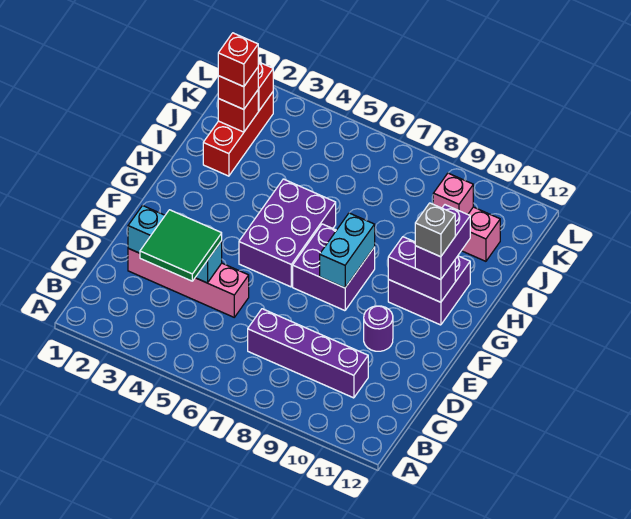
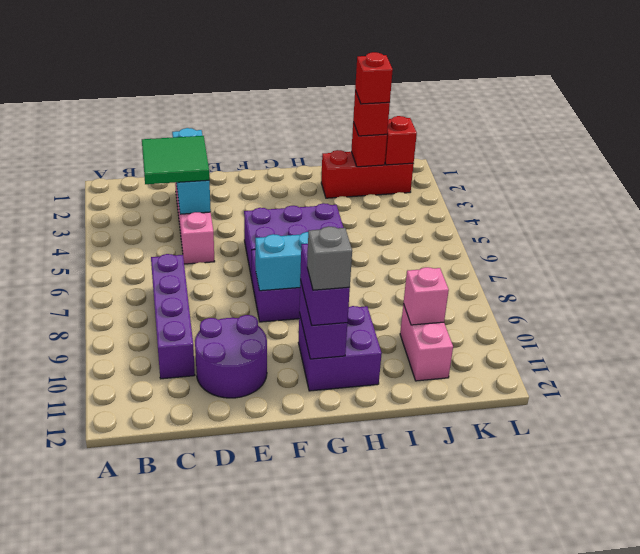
purple 1x1 round brick [364,306,393,351] -> purple 2x2 round brick [195,315,267,398]
purple 1x2 brick [415,205,470,280] -> purple 1x2 brick turned to [300,244,350,326]

